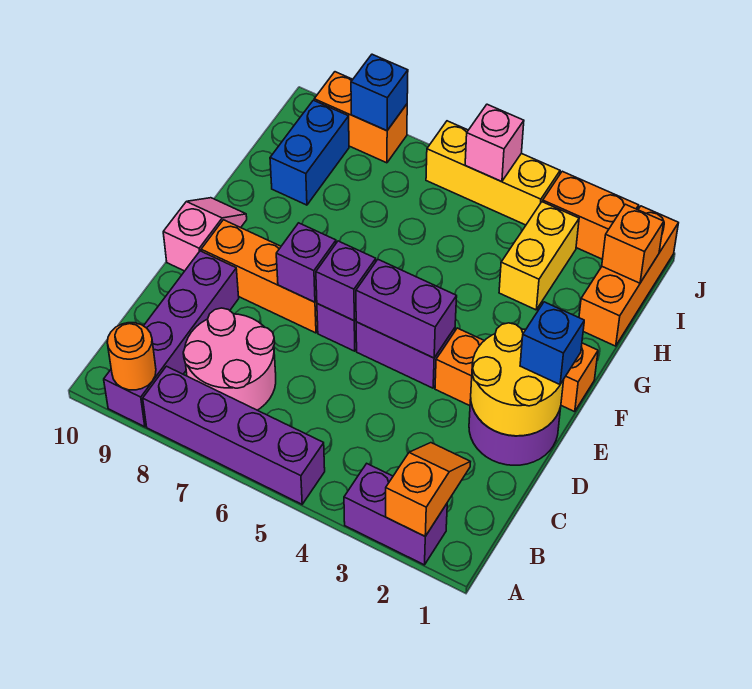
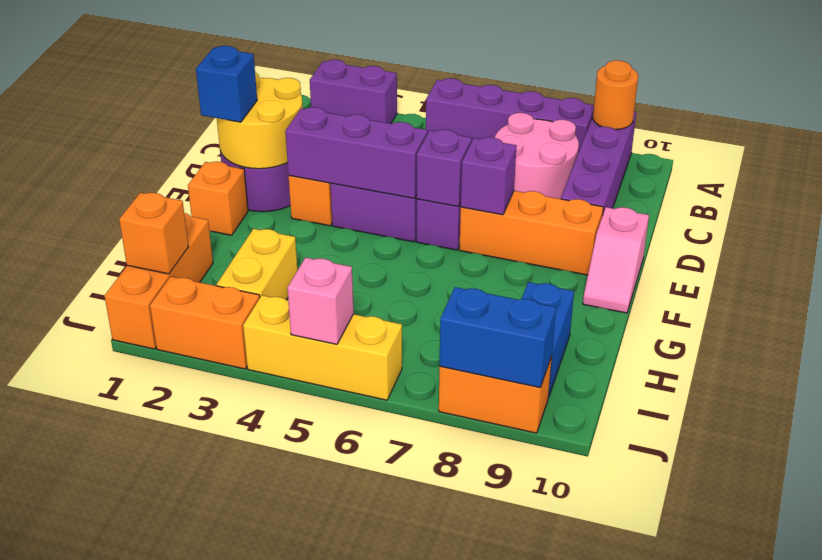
orange 1x2 slope [386,443,470,536] -> none
purple 1x2 brick [356,260,457,358] -> purple 1x3 brick [285,107,428,198]
blue 1x1 brick [351,54,408,131] -> blue 1x2 brick [440,287,556,388]

